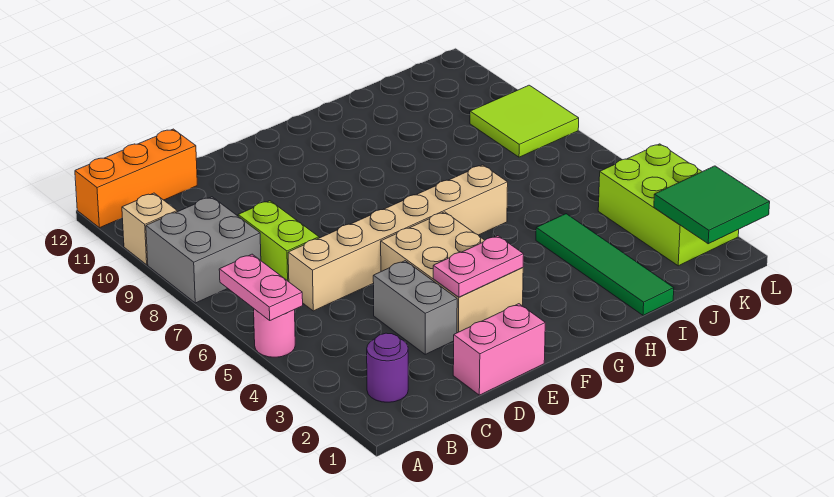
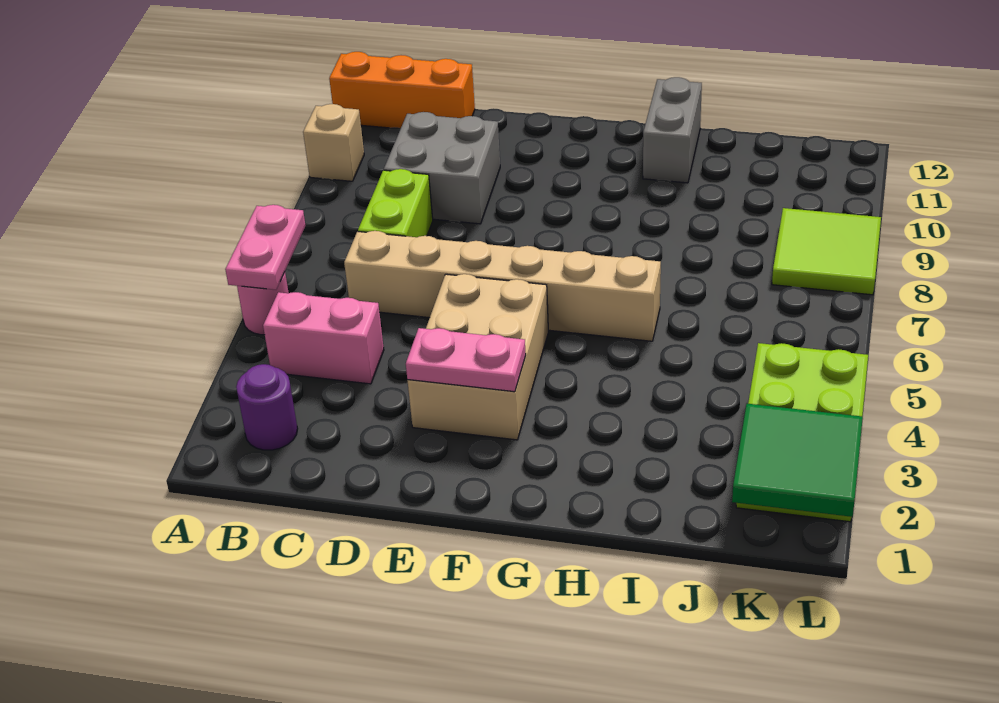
grey 2x2 brick [146,197,261,303] -> grey 2x2 brick moved to [384,112,500,224]
pink 1x2 brick [453,304,545,395] -> pink 1x2 brick moved to [263,292,384,384]
grey 1x2 brick [373,261,457,354] -> grey 1x2 brick moved to [643,77,702,183]
green 1x4 tile [536,214,674,315] -> none

